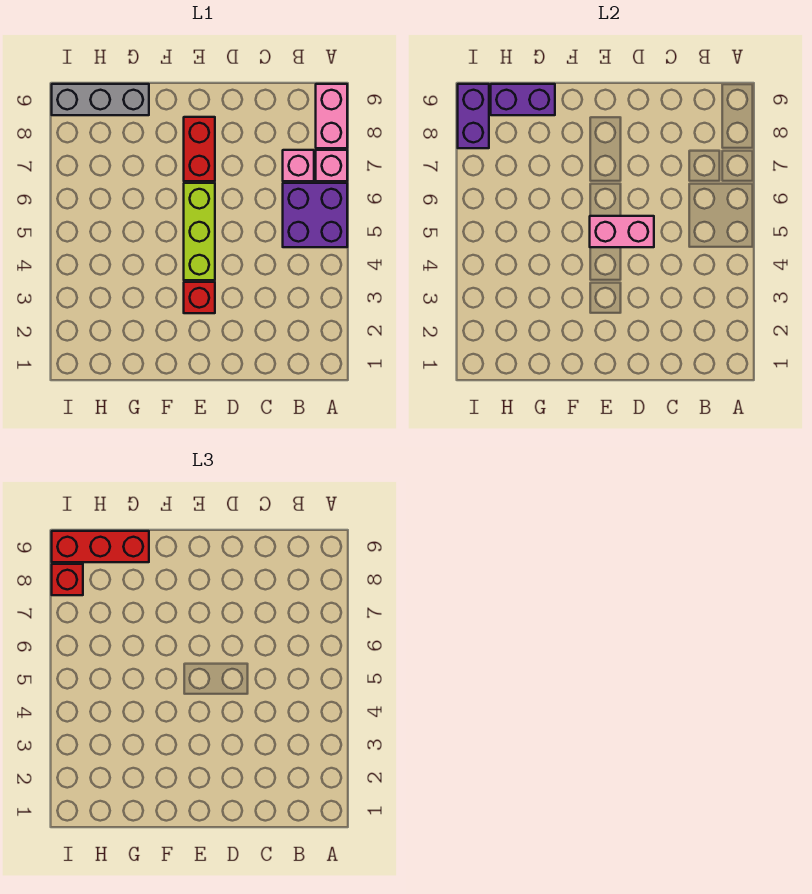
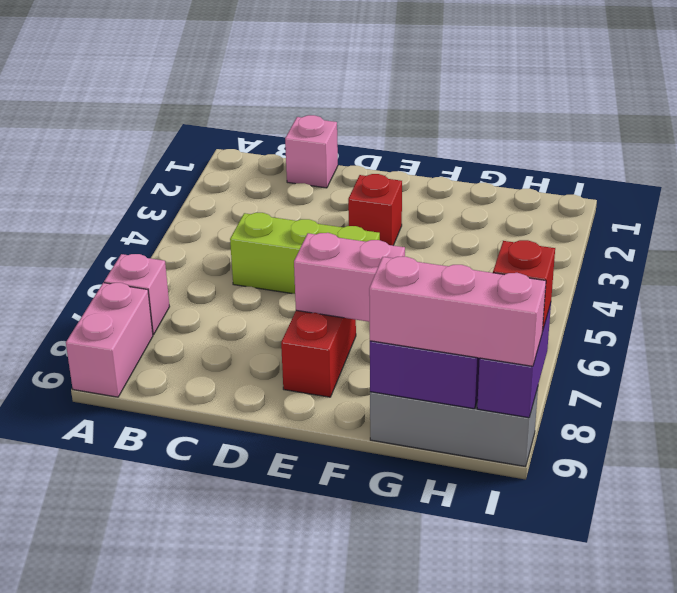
purple 2x2 brick [283,183,347,247] -> none
pink 1x1 brick [283,150,314,181] -> pink 1x1 brick moved to [285,115,338,188]
pink 1x2 brick [590,216,654,247] -> pink 1x2 brick moved to [294,233,405,322]
lime 1x3 brick [184,183,215,280] -> lime 1x3 brick turned to [230,213,380,294]
red 1x3 brick [52,531,149,562] -> pink 1x3 brick [369,257,546,366]

